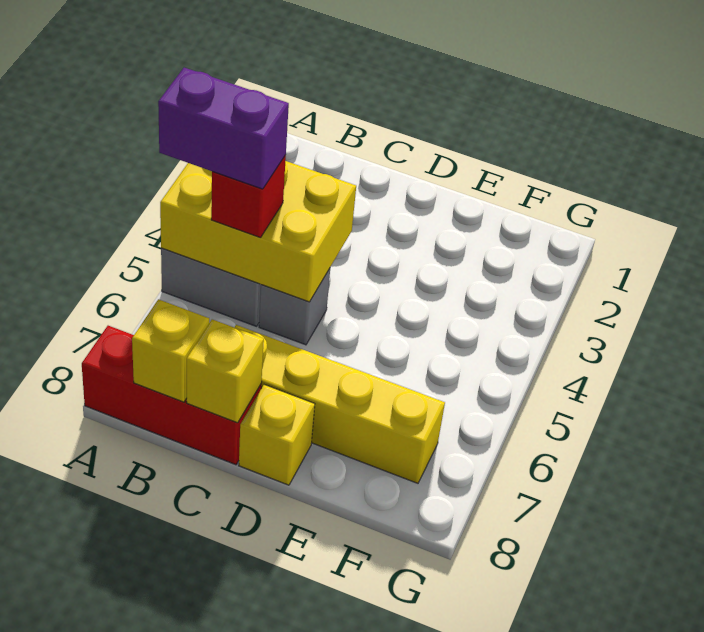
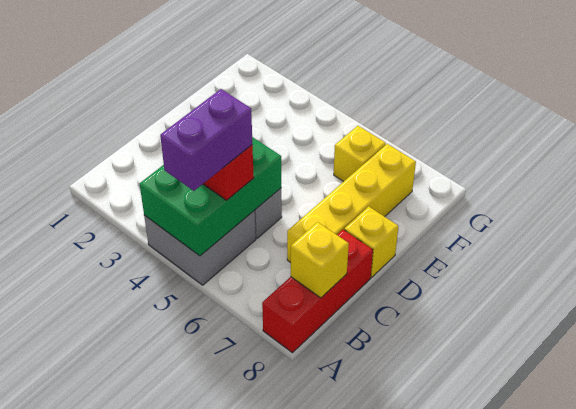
yellow 2x3 brick [160,161,356,302] -> green 2x3 brick [140,137,281,256]
yellow 1x1 brick [187,319,264,423] -> yellow 1x1 brick moved to [334,126,386,182]

